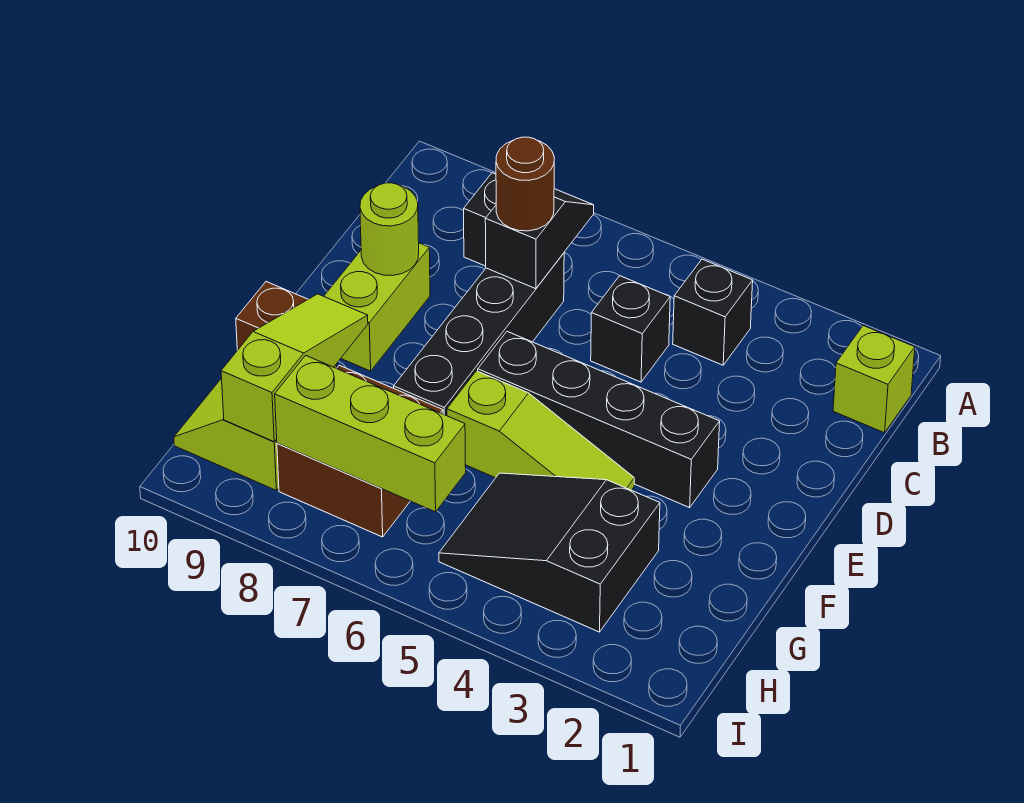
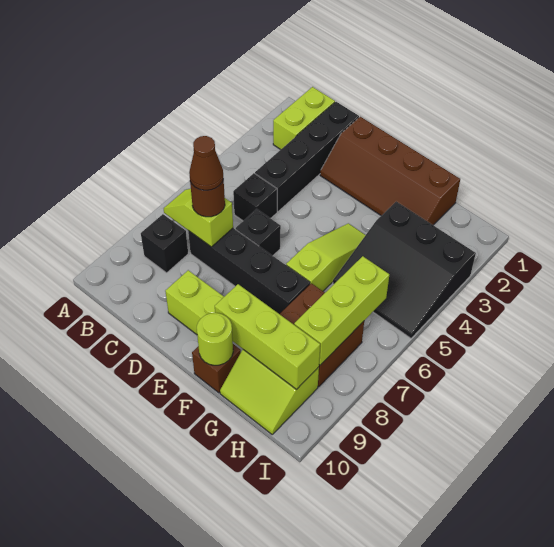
lime 1x1 brick [833,326,915,433] -> lime 1x2 brick [273,87,335,150]
black 1x1 brick [673,259,753,365] -> black 1x1 brick moved to [236,209,281,256]
black 1x2 slope [485,189,594,289] -> lime 1x2 slope [164,189,233,247]
none -> brown 1x1 cone [189,136,223,190]
none -> brown 2x4 slope [320,117,460,225]
lime 1x1 round brick [360,183,419,276] -> lime 1x1 round brick moved to [197,313,233,365]
black 1x4 brick [478,332,720,508] -> black 1x4 brick moved to [255,102,359,211]
lime 1x3 slope [221,294,368,442] -> lime 1x3 brick [215,284,320,390]
black 2x3 slope [439,473,660,632] -> black 3x3 slope [333,201,476,338]

